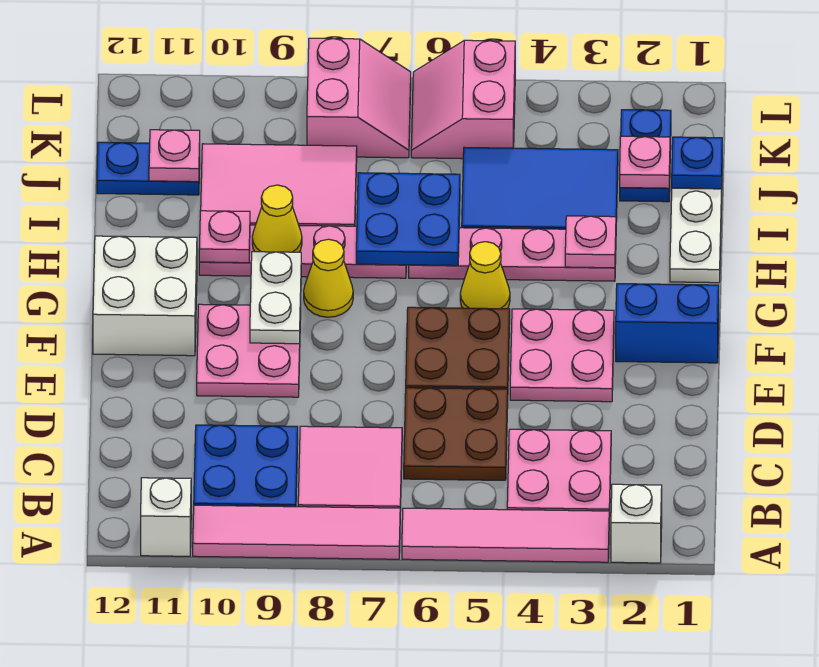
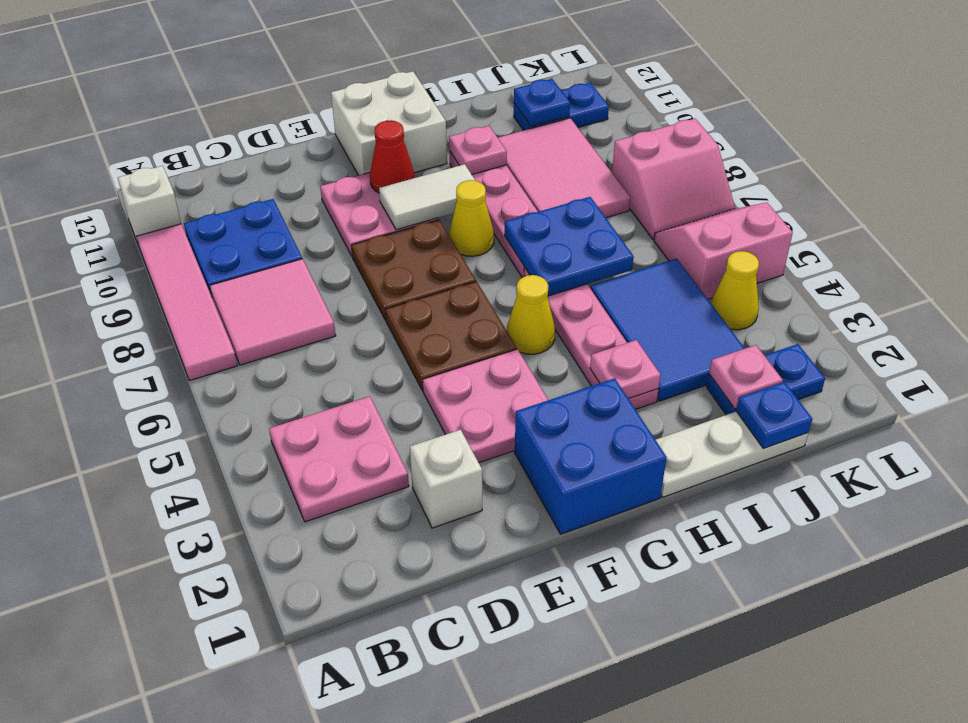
white 1x1 brick [611,484,662,563] -> white 1x1 brick moved to [410,430,482,528]
pink 1x4 tile [402,508,609,562] -> none
brown 2x2 plate [404,388,508,480] -> brown 2x2 plate moved to [351,220,476,320]
blue 1x2 brick [616,284,719,363] -> blue 2x2 brick [515,378,667,534]
white 1x2 plate [250,252,301,344] -> white 1x2 tile [379,164,475,230]
none -> red 1x1 cone [370,120,414,193]
yellow 1x1 cone [252,185,302,252] -> yellow 1x1 cone moved to [711,251,759,330]
blue 1x2 plate [97,142,200,195] -> blue 1x2 plate turned to [514,83,609,130]
pink 1x1 plate [149,130,200,182] -> blue 1x1 plate [514,79,570,126]

